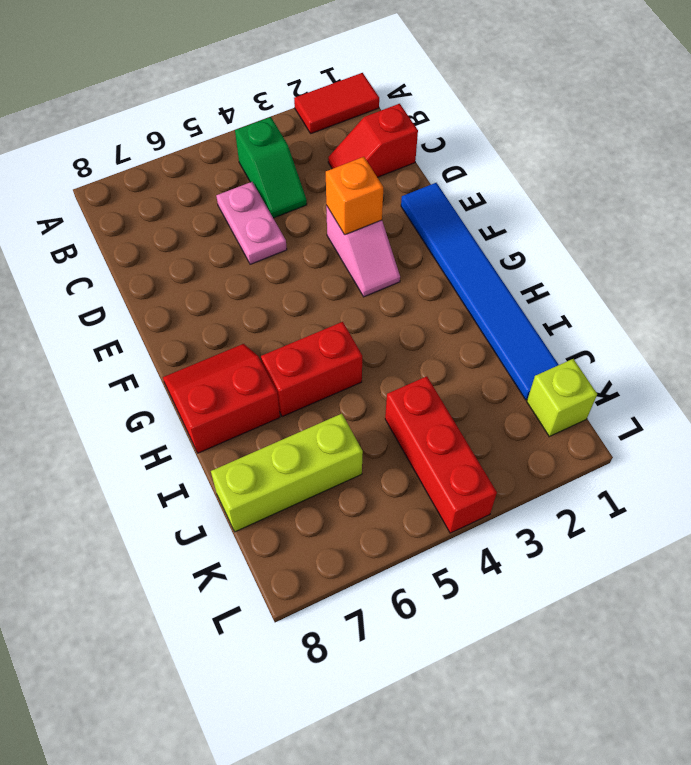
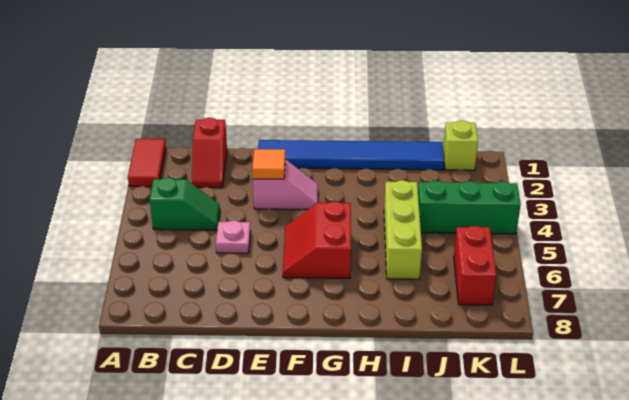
pink 1x2 plate [216,182,287,264] -> pink 1x1 plate [216,221,251,253]
orange 1x1 brick [326,157,383,235] -> orange 1x1 tile [252,149,286,179]
red 2x2 slope [163,344,280,453] -> red 2x2 slope moved to [283,201,351,278]
red 1x2 brick [261,322,362,417] -> red 1x2 brick moved to [454,226,496,305]
red 1x3 brick [385,376,497,533] -> green 1x3 brick [418,181,521,234]
lime 1x3 brick [211,414,363,532] -> lime 1x3 brick moved to [384,180,422,279]

